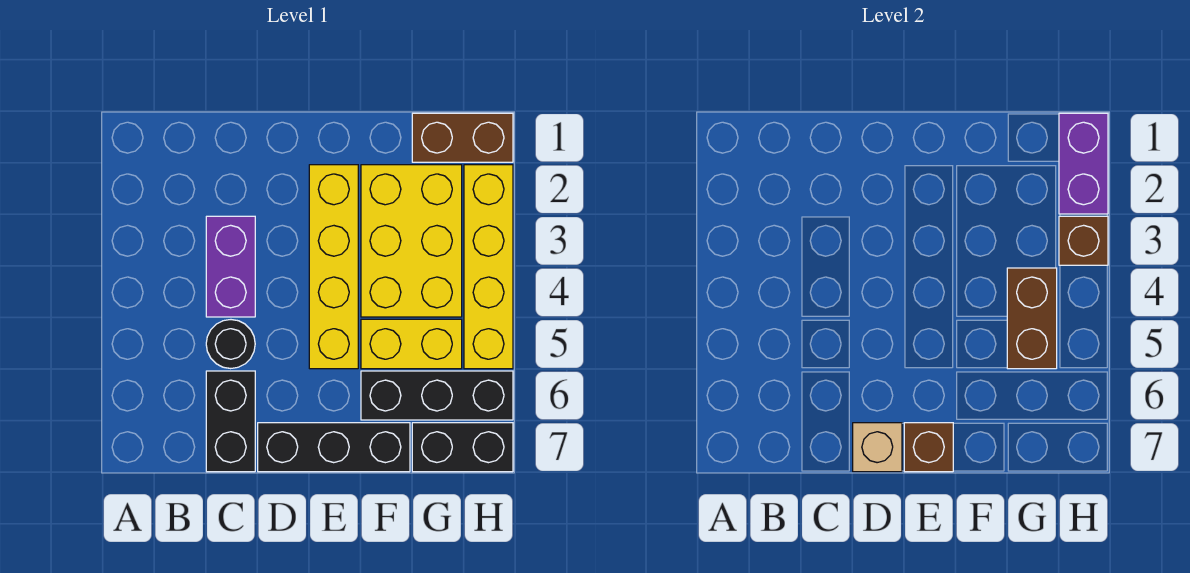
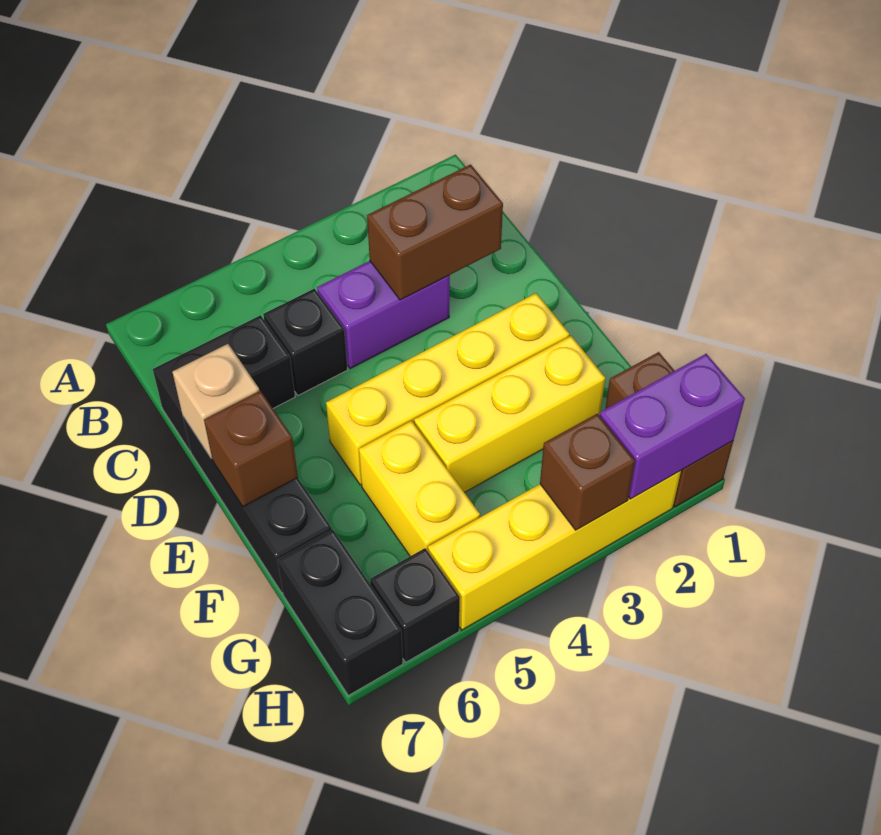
black 1x1 round brick [206,320,255,369] -> black 1x1 brick [263,289,348,395]
yellow 2x3 brick [361,165,462,317] -> yellow 1x3 brick [414,336,605,492]
black 1x3 brick [361,371,513,420] -> black 1x1 brick [370,548,460,662]
brown 1x2 brick [1007,268,1057,369] -> brown 1x2 brick moved to [367,165,503,300]

